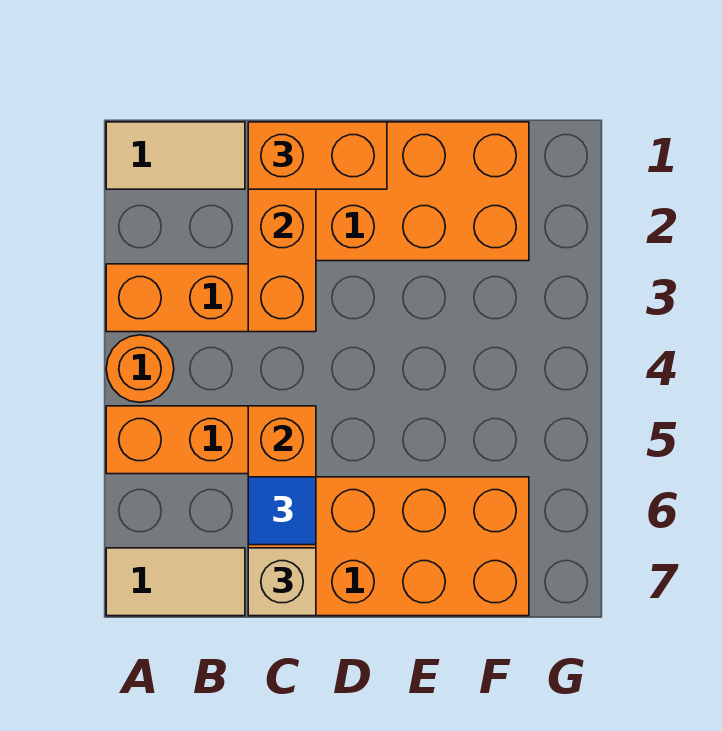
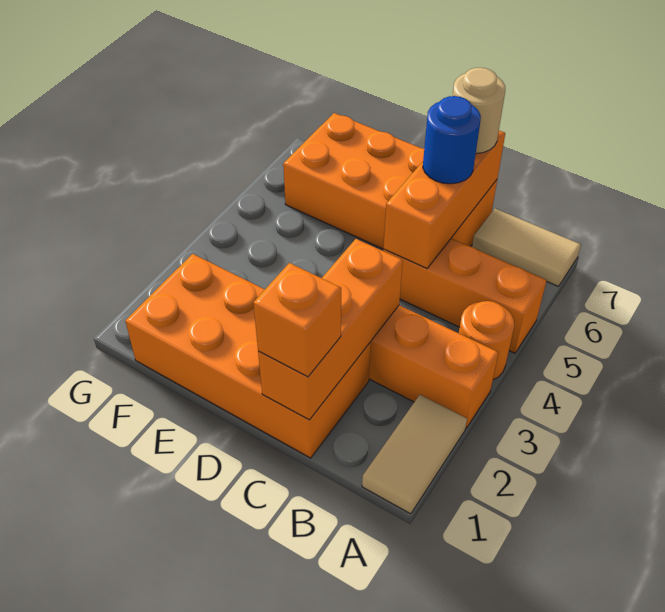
tan 1x2 tile [106,122,245,189] -> tan 1x2 tile turned to [362,395,467,514]
orange 1x2 brick [248,122,387,189] -> orange 1x1 brick [253,263,341,377]
blue 1x1 tile [248,477,316,545] -> blue 1x1 round brick [423,96,481,184]
tan 1x1 brick [248,548,316,616] -> tan 1x1 round brick [453,68,505,154]

